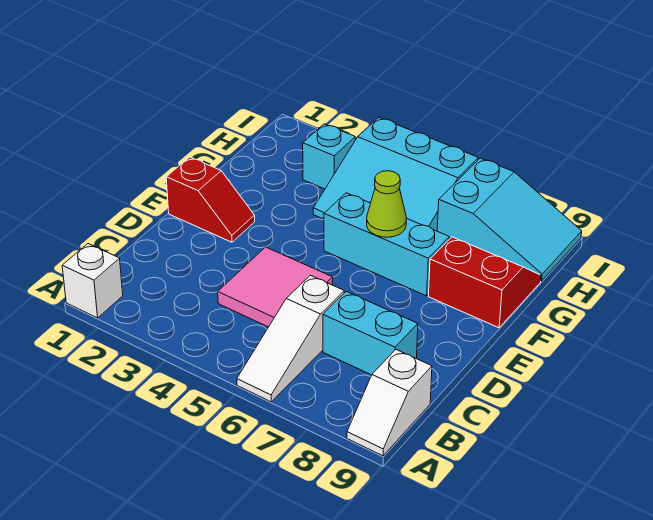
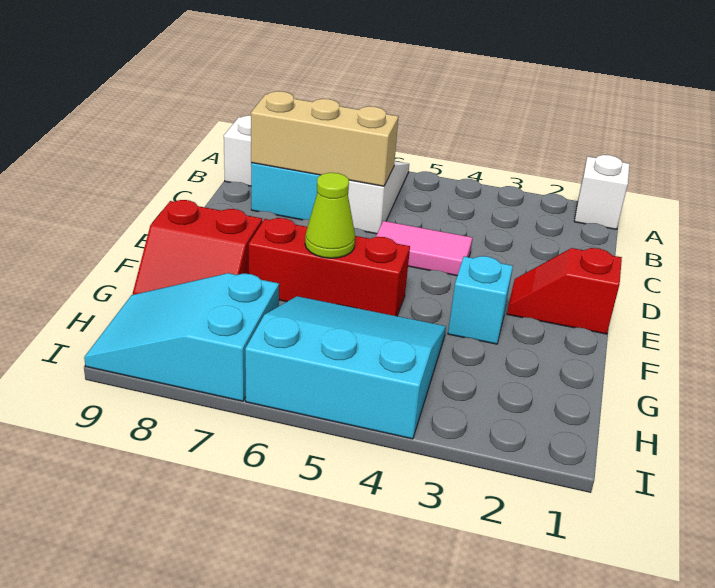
pink 2x2 tile [218,247,333,327] -> pink 1x2 tile [376,221,472,276]
none -> tan 1x3 brick [251,91,399,186]
cyan 1x3 brick [324,193,450,296] -> red 1x3 brick [249,218,410,316]
cyan 1x1 brick [303,124,355,189] -> cyan 1x1 brick moved to [448,256,513,344]

